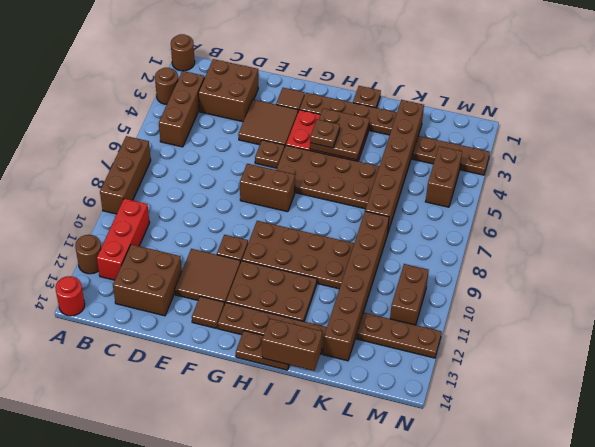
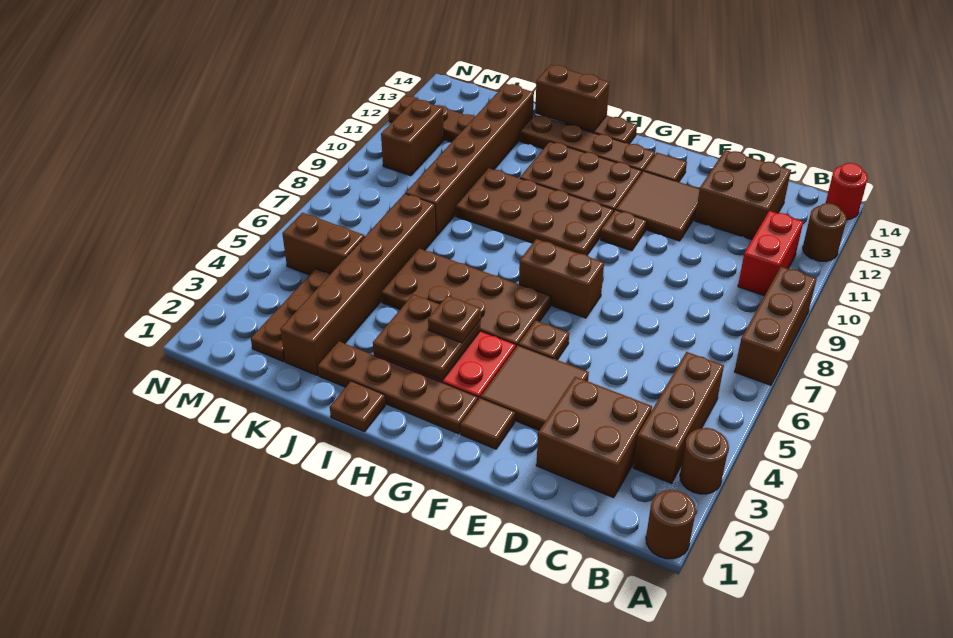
red 1x3 brick [97,198,150,280] -> red 1x2 brick [738,211,803,296]
brown 1x3 plate [412,136,490,175] -> brown 1x3 plate turned to [251,269,330,362]
brown 1x2 brick [425,146,462,207] -> brown 1x2 brick turned to [282,213,365,275]

